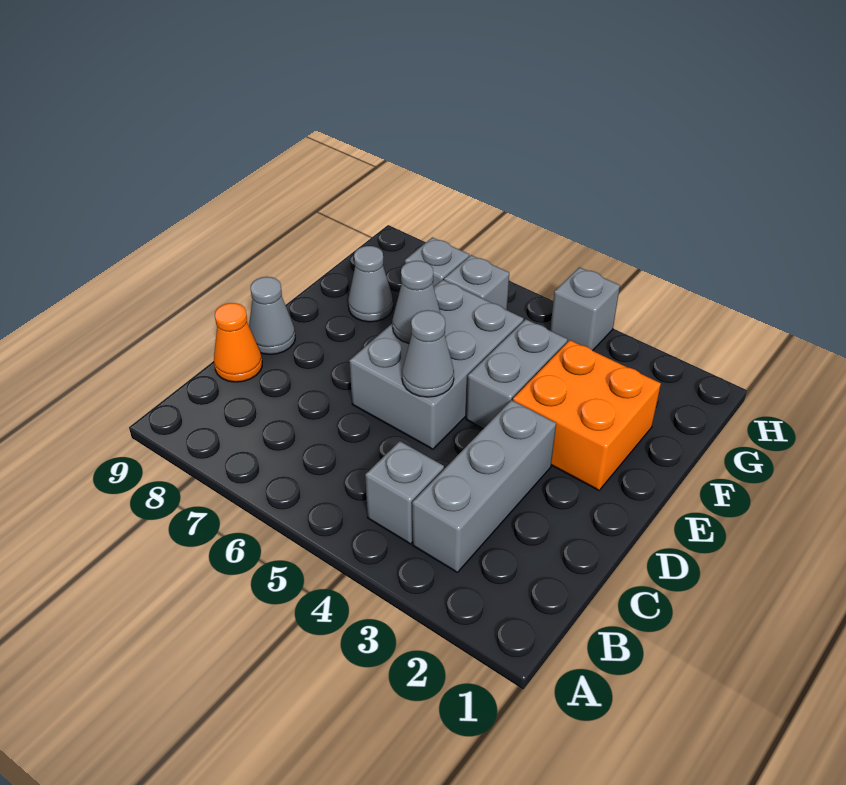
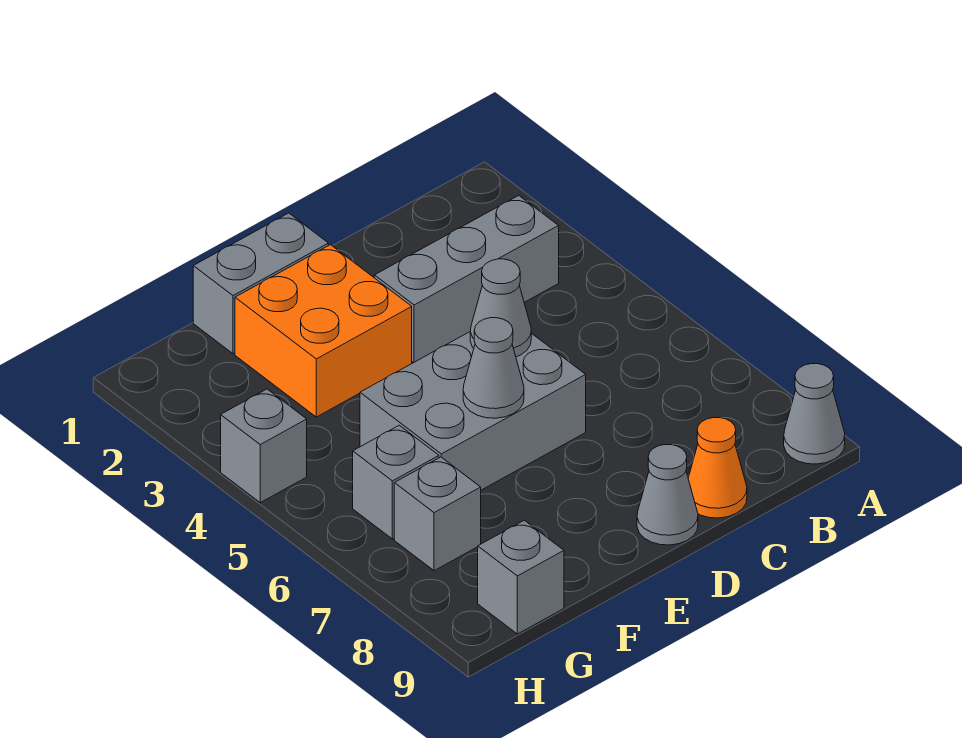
grey 1x1 brick [365,441,444,544] -> grey 1x1 brick moved to [478,520,564,634]
grey 1x2 brick [466,319,568,429] -> grey 1x2 brick moved to [193,213,328,354]
grey 1x1 cone [348,246,393,322] -> grey 1x1 cone moved to [784,364,845,464]

